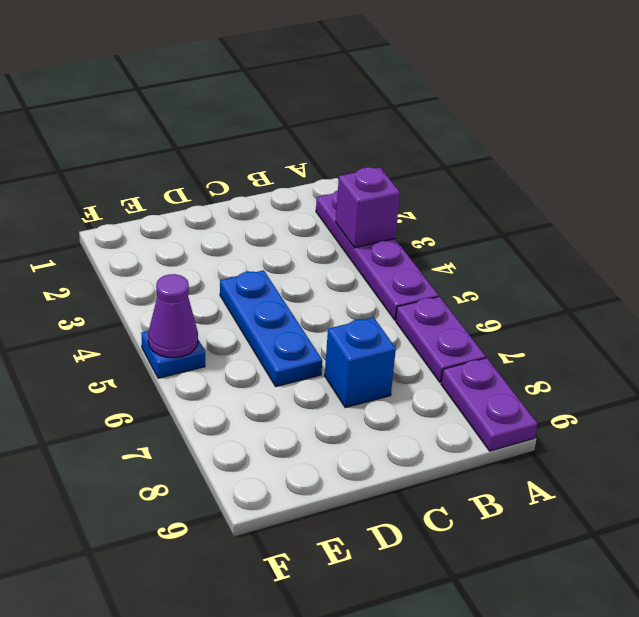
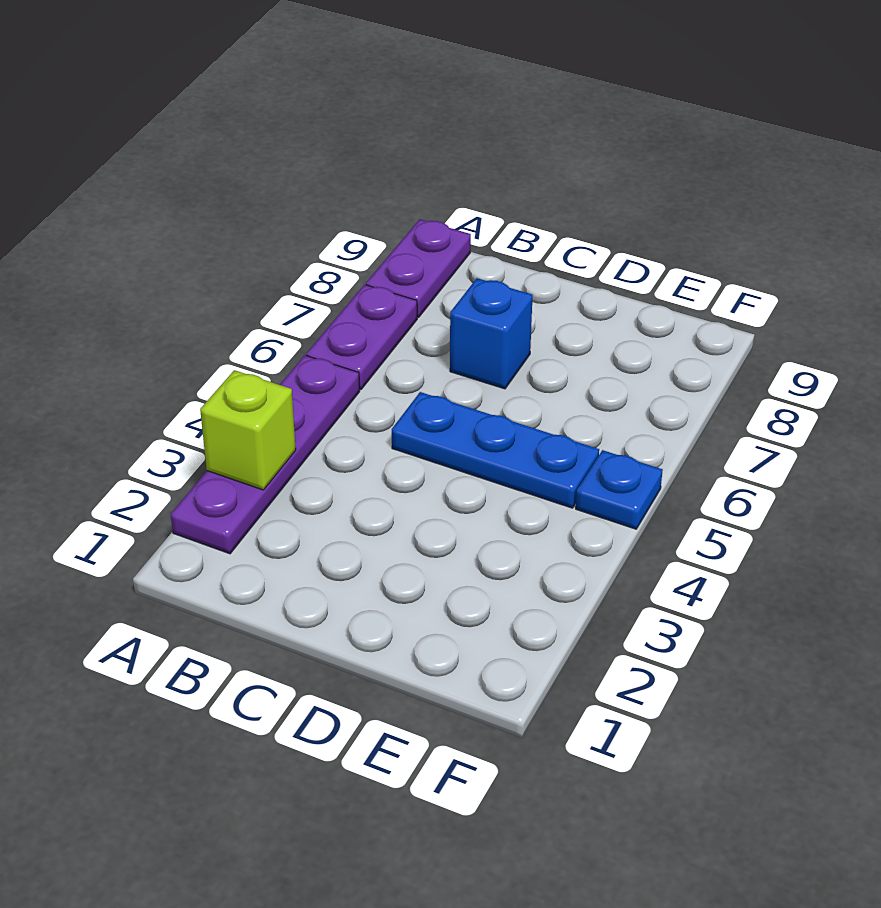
purple 1x1 brick [336,167,400,248] -> lime 1x1 brick [200,370,296,490]
blue 1x3 plate [220,270,322,387] -> blue 1x3 plate turned to [392,392,599,508]
purple 1x1 cone [148,274,198,358] -> none

